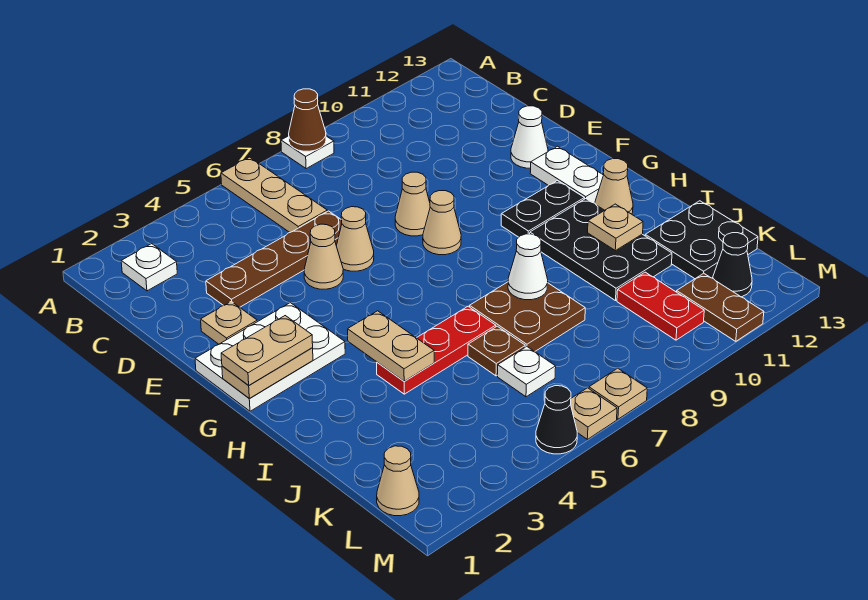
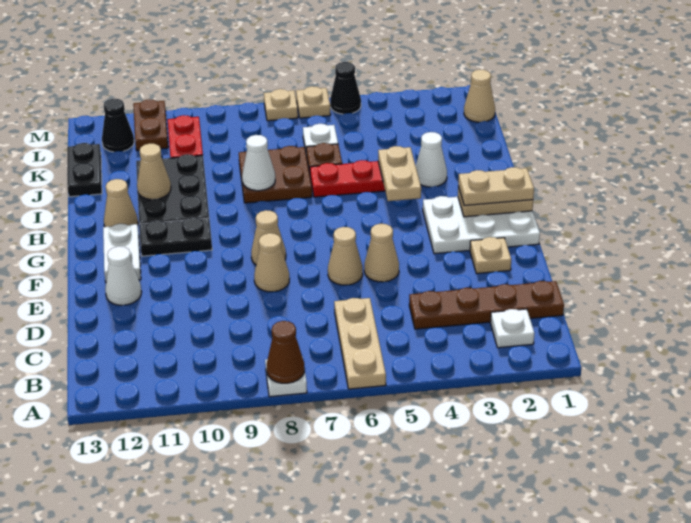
brown 1x4 plate [206,211,342,307] -> brown 1x4 plate moved to [409,281,564,329]
none -> white 1x1 cone [416,132,447,187]
tan 1x1 plate [588,204,643,251] -> tan 1x1 cone [137,144,171,199]
black 2x2 plate [645,201,758,279] -> black 1x2 plate [67,143,102,197]

